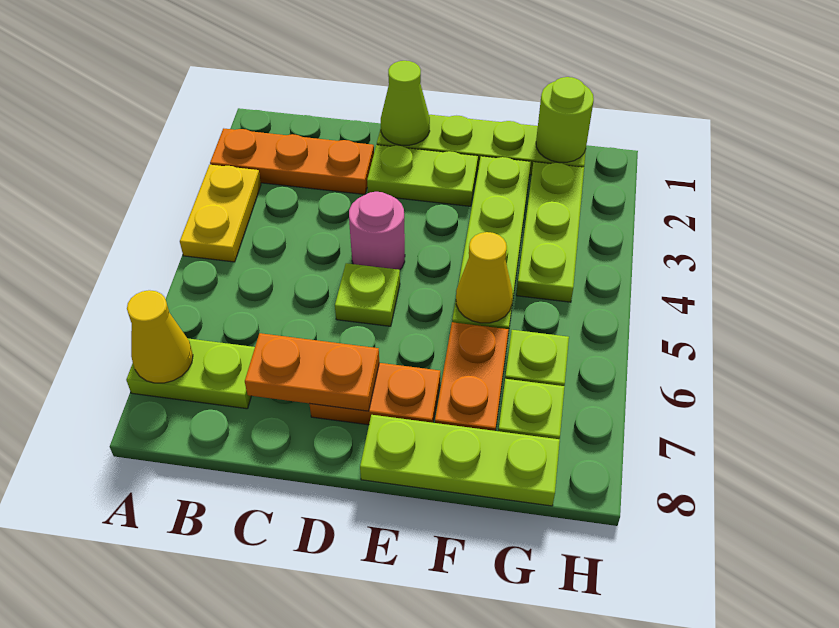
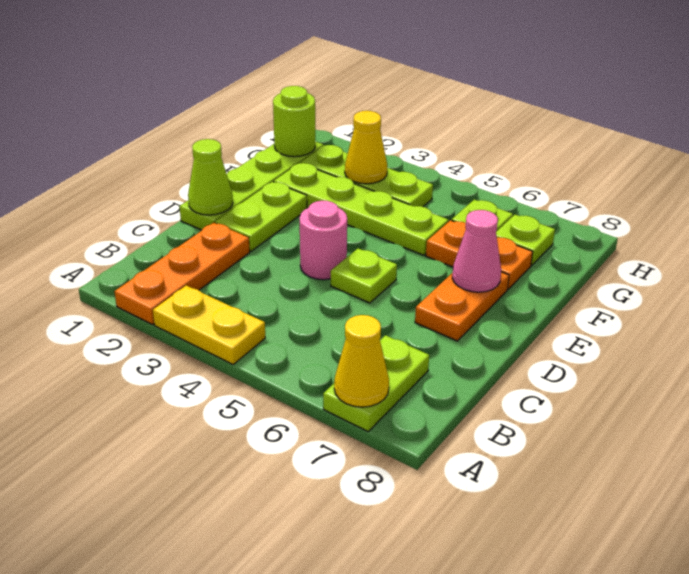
orange 1x2 plate [245,333,379,411] -> none
none -> pink 1x1 cone [452,210,501,292]
lime 1x3 plate [360,415,560,506] -> none
yellow 1x1 cone [456,232,513,323] -> yellow 1x1 cone moved to [345,111,387,184]

